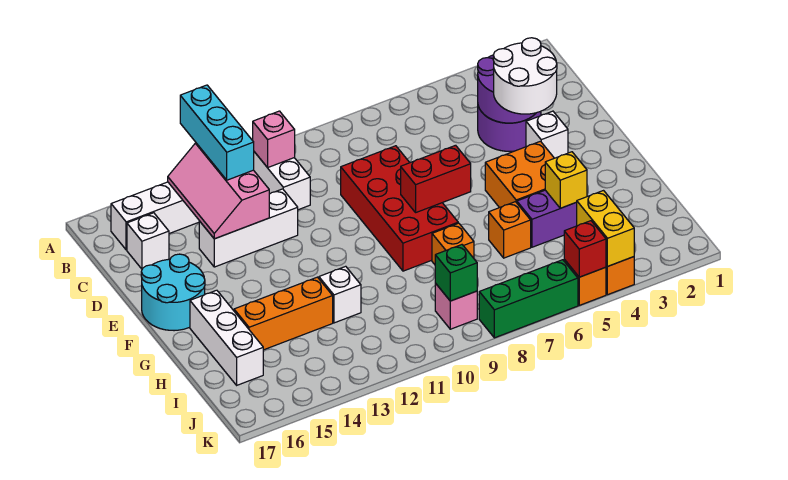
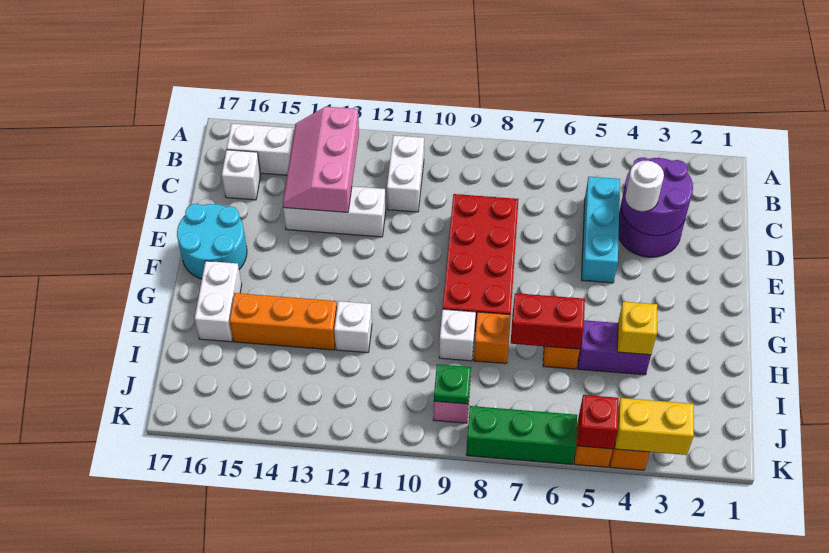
cyan 1x3 brick [180,85,254,180] -> cyan 1x3 brick moved to [581,177,620,283]
pink 1x1 brick [253,111,295,168] -> none
white 2x2 round brick [493,38,557,114] -> white 1x1 round brick [625,161,664,212]
white 1x1 brick [526,111,568,158] -> white 1x1 brick moved to [439,309,476,361]
orange 2x2 brick [485,141,554,208] -> none
red 1x2 brick [401,145,471,212] -> red 1x2 brick moved to [511,293,585,349]
white 1x3 brick [190,290,263,385] -> white 1x2 brick [195,261,242,342]
yellow 1x2 brick [577,191,634,266] -> yellow 1x2 brick turned to [615,398,694,455]
green 1x1 brick [435,245,477,301] -> green 1x1 plate [434,364,471,404]

